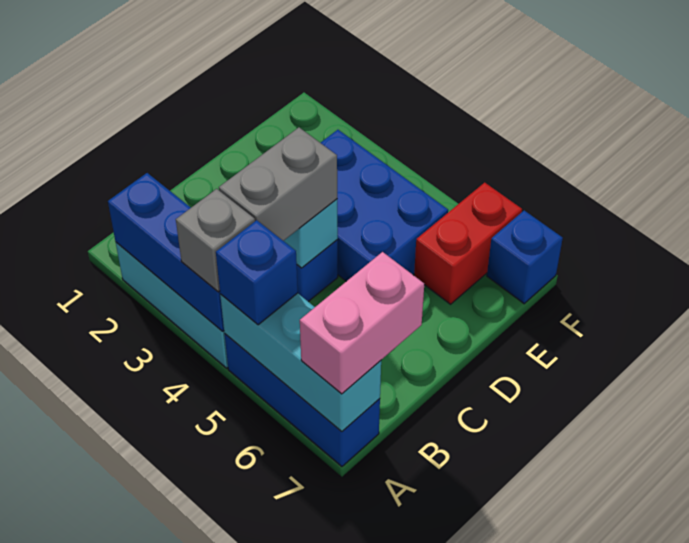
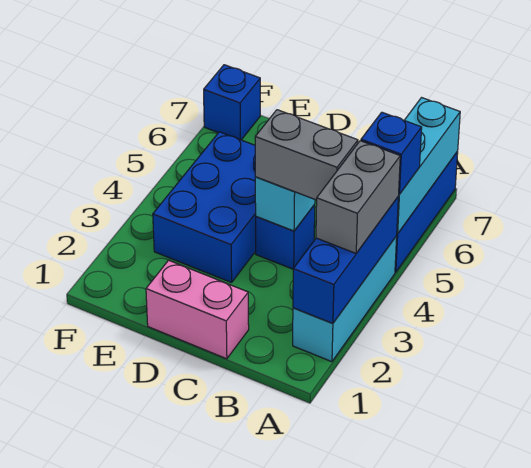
grey 1x1 brick [176,189,255,292] -> grey 1x2 brick [316,141,400,253]
pink 1x2 brick [300,252,424,394] -> pink 1x2 brick moved to [146,260,249,359]
red 1x2 brick [414,183,522,304] -> none

